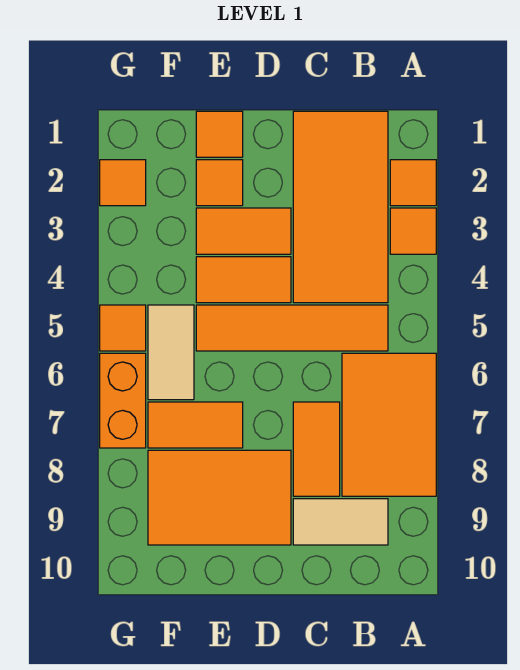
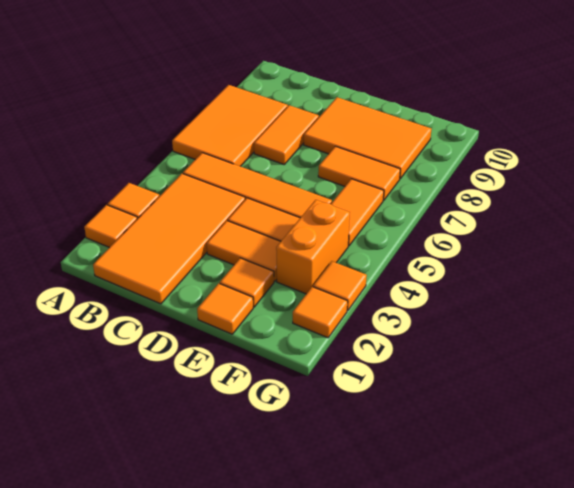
tan 1x2 tile [293,499,388,545] -> none
tan 1x2 tile [148,305,194,400] -> orange 1x2 tile [331,179,384,246]
orange 1x1 tile [100,305,146,351] -> orange 1x1 tile moved to [313,261,367,311]
orange 1x2 brick [100,353,146,448] -> orange 1x2 brick moved to [276,200,350,294]

